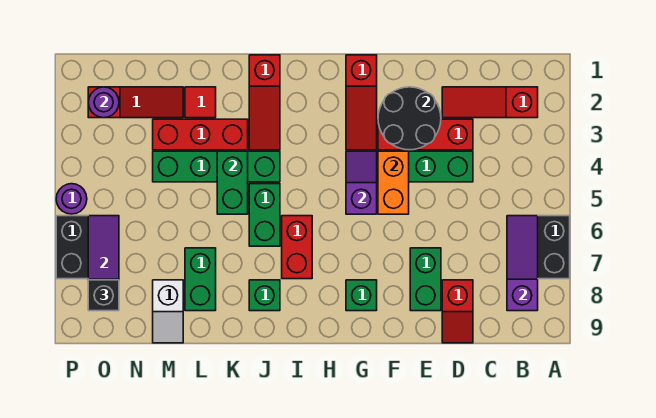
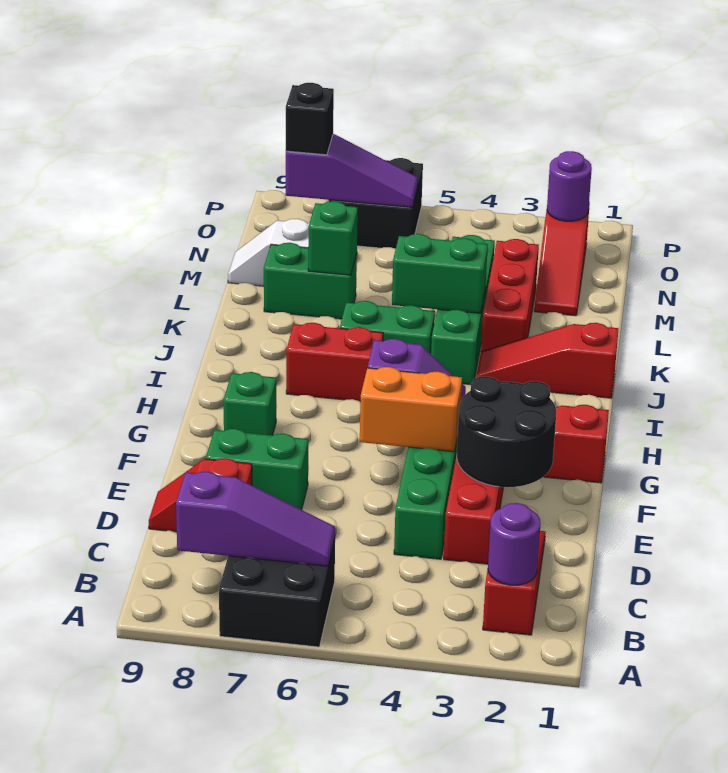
green 1x1 brick [249,280,280,311] -> green 1x1 brick moved to [308,201,358,275]
red 1x1 tile [185,87,216,118] -> none
purple 1x1 round brick [56,184,87,214] -> purple 1x1 round brick moved to [488,503,541,585]

